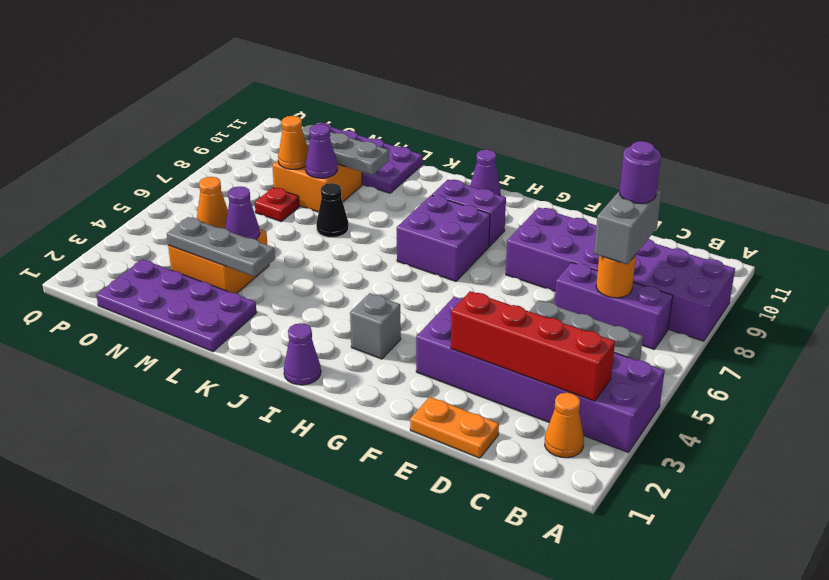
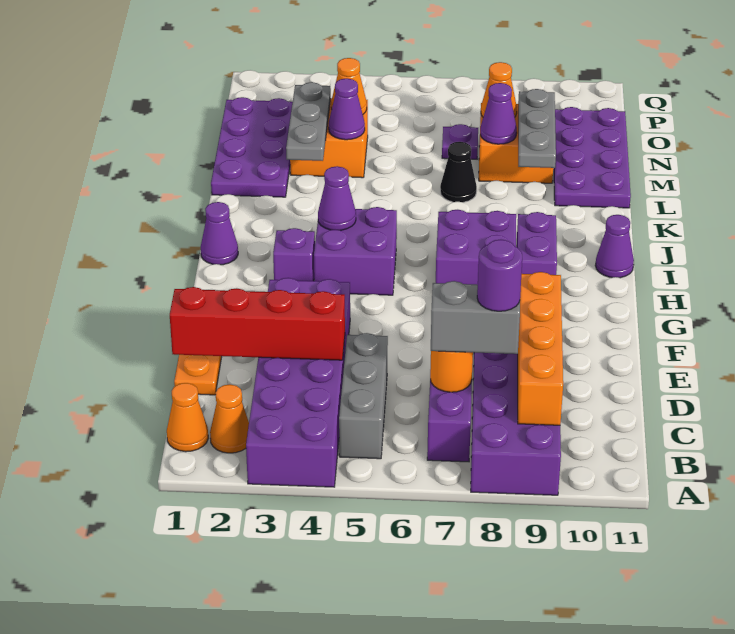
none -> orange 1x1 cone [167,383,208,452]
red 1x4 brick [451,291,615,401] -> red 1x4 brick turned to [170,287,345,360]
none -> orange 1x4 brick [518,272,563,425]
grey 1x1 brick [350,293,401,359] -> purple 1x1 brick [273,228,315,281]
none -> purple 2x2 brick [314,207,397,295]
none -> purple 1x1 cone [318,166,356,230]
red 1x1 plate [255,188,299,221] -> purple 1x1 plate [442,124,478,159]

